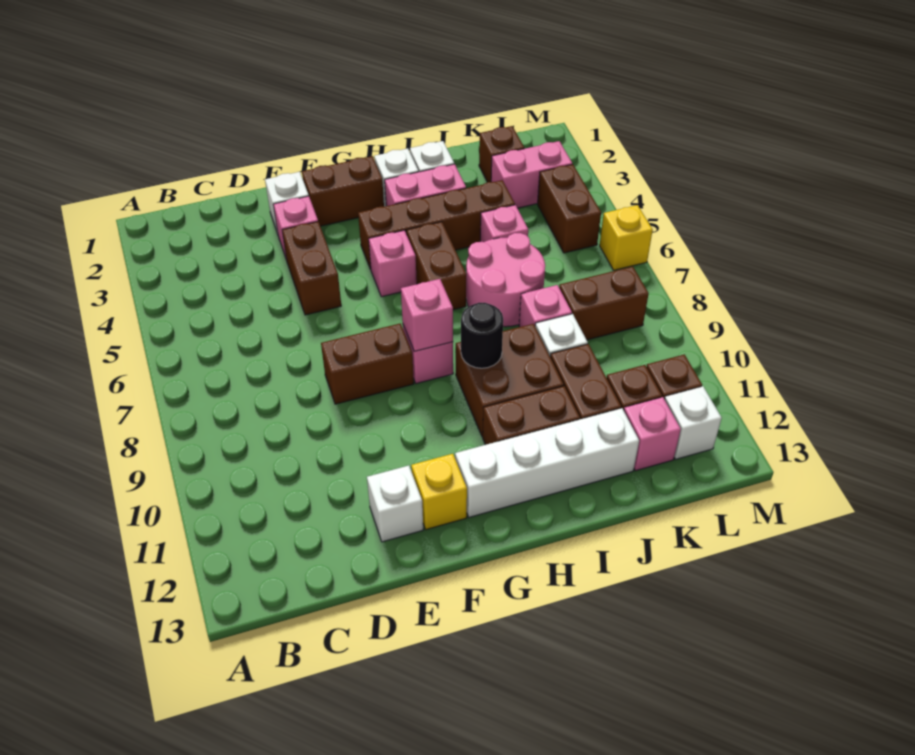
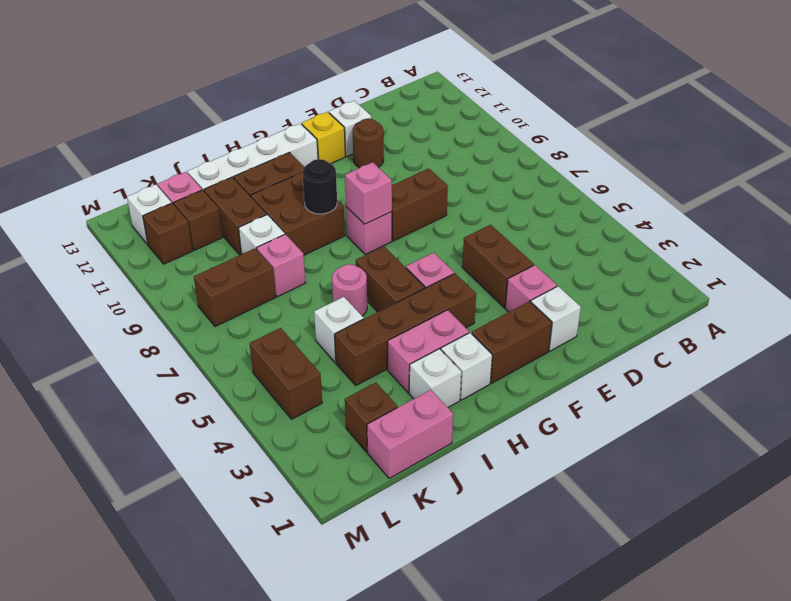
none -> brown 1x1 round brick [353,119,384,168]
pink 2x2 round brick [466,233,545,327] -> pink 1x1 round brick [332,264,367,316]
pink 1x1 brick [480,205,528,242] -> white 1x1 brick [314,297,364,362]
pink 1x2 brick [491,141,572,208] -> pink 1x2 brick moved to [367,390,453,478]
yellow 1x1 brick [600,205,653,270] -> none

